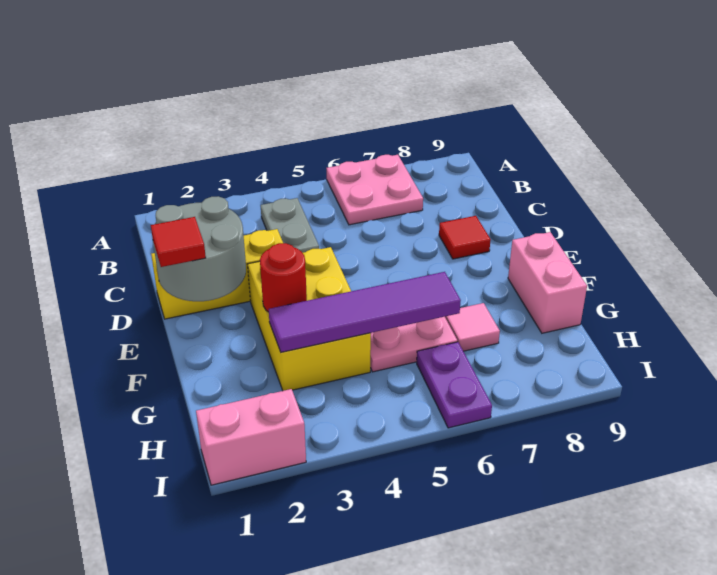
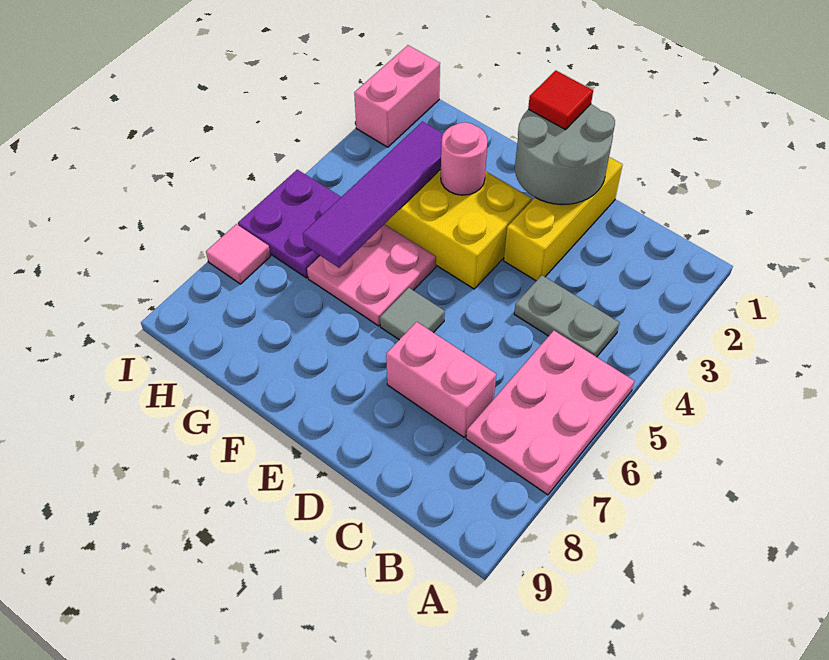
pink 2x2 plate [327,155,423,225] -> pink 2x3 plate [466,331,634,495]
red 1x1 tile [439,216,491,259] -> none
none -> grey 1x1 tile [380,288,445,340]
red 1x1 round brick [260,243,307,312] -> pink 1x1 round brick [441,122,488,195]
pink 1x2 brick [508,232,587,333] -> pink 1x2 brick moved to [386,322,496,437]
pink 1x1 tile [445,303,500,351] -> pink 1x1 tile moved to [206,224,271,284]
purple 1x2 plate [417,342,492,428] -> purple 2x2 plate [238,170,341,278]

